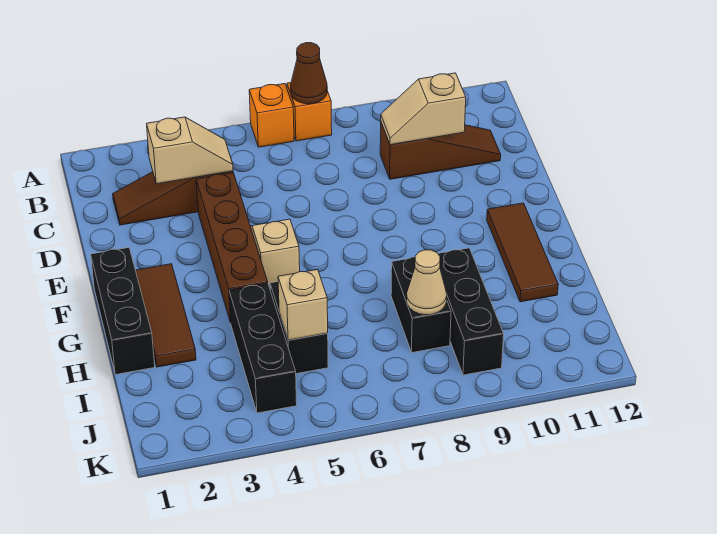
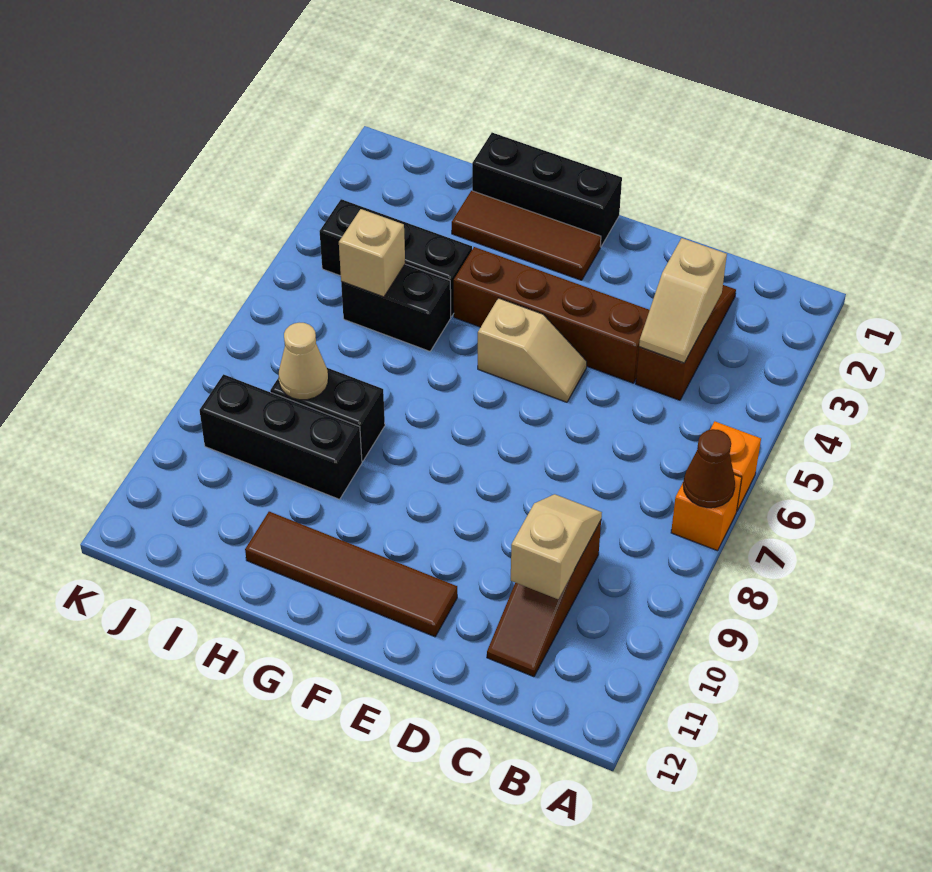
brown 1x3 tile [487,203,558,302] -> brown 1x4 tile [245,512,457,637]

